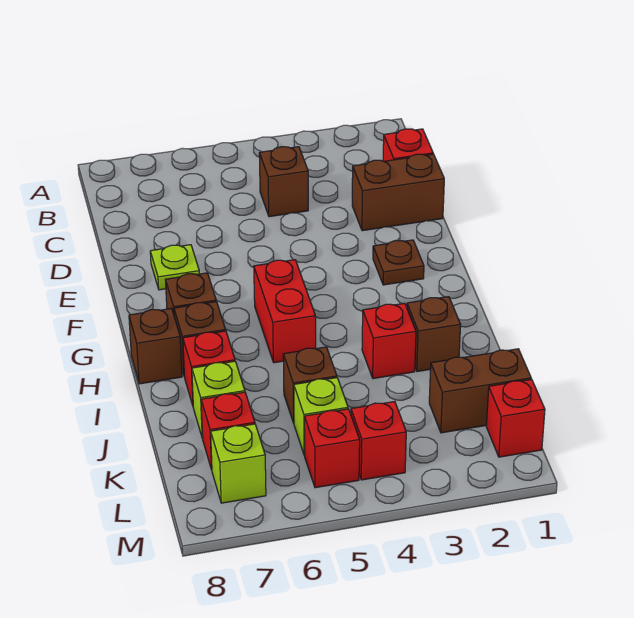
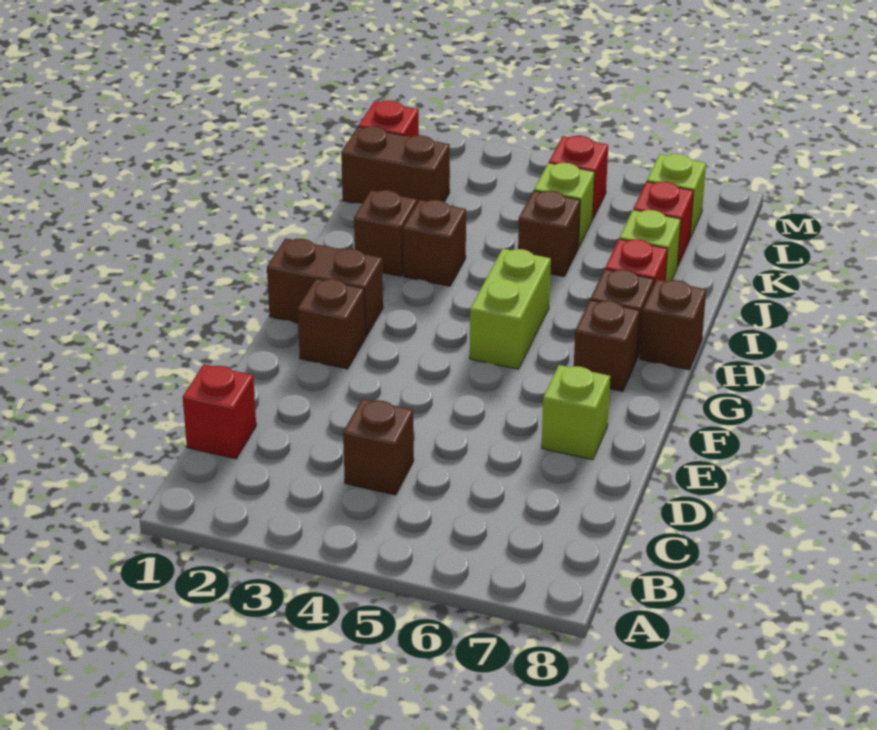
brown 1x2 brick [352,154,444,231] -> brown 1x2 brick moved to [267,238,383,337]
lime 1x1 plate [150,245,199,290] -> lime 1x1 brick [542,365,610,460]
brown 1x1 plate [373,240,424,285] -> brown 1x1 brick [298,279,365,369]
red 1x2 brick [254,260,316,363] -> lime 1x2 brick [470,249,551,369]
red 1x1 brick [362,303,416,379] -> brown 1x1 brick [403,200,466,286]
red 1x1 brick [351,402,406,480] -> none

